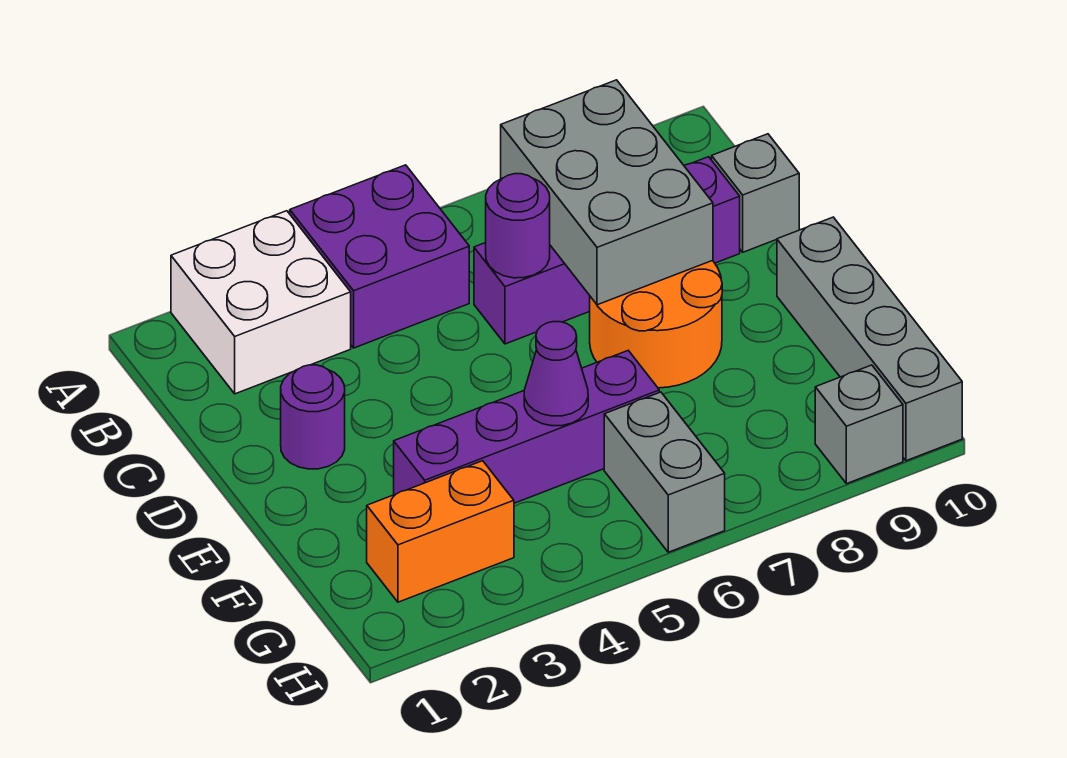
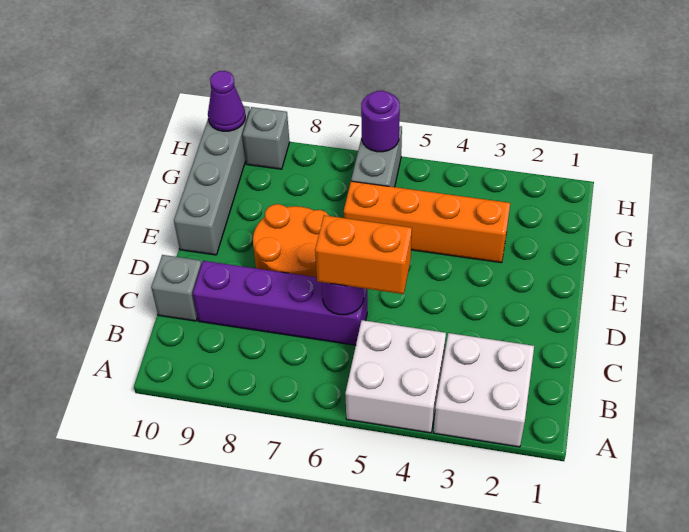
purple 2x2 brick [290,165,469,348] -> white 2x2 brick [345,320,446,433]
grey 2x3 brick [501,80,713,305] -> none
purple 1x1 round brick [281,365,345,469] -> purple 1x1 round brick moved to [361,91,400,152]
purple 1x4 brick [394,351,659,503] -> orange 1x4 brick [344,181,510,263]
purple 1x1 cone [524,322,588,426] -> purple 1x1 cone moved to [208,71,245,131]
orange 1x2 brick [367,461,514,602] -> orange 1x2 brick moved to [315,215,412,294]

